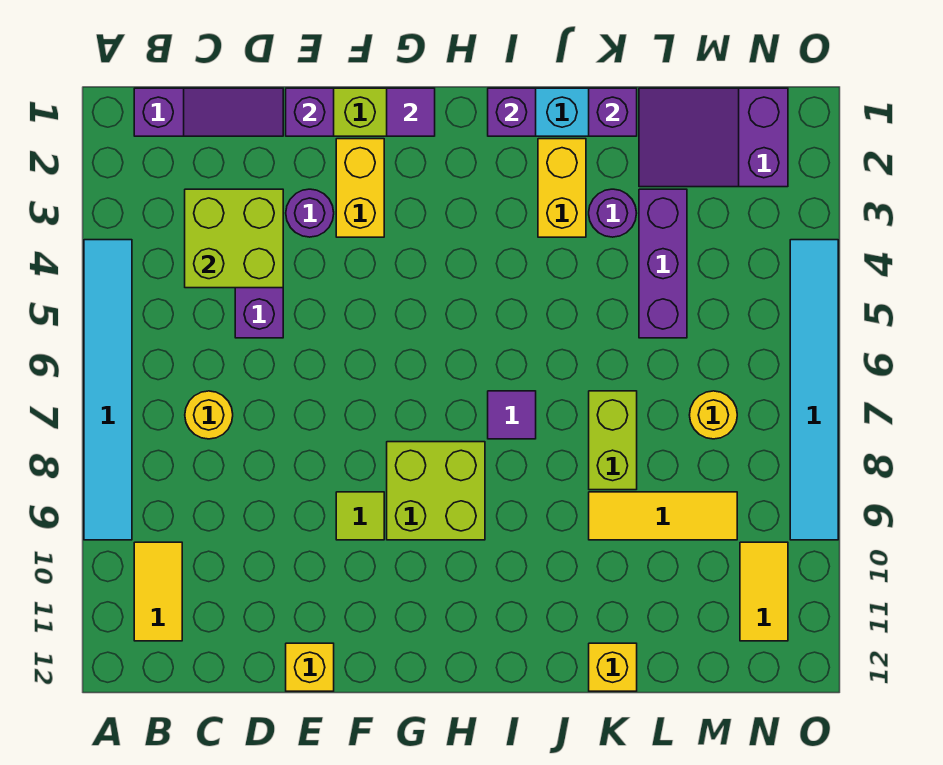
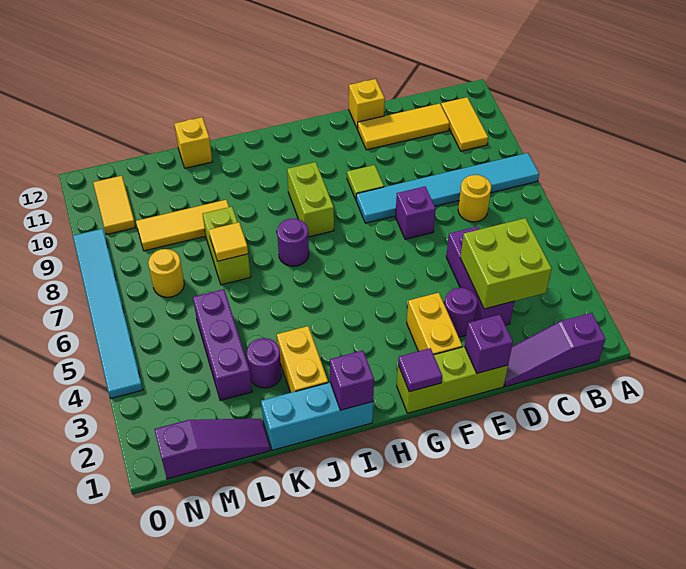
cyan 1x6 tile [84,240,132,540] -> cyan 1x6 tile turned to [356,153,539,223]
none -> yellow 1x3 tile [358,104,450,150]
lime 2x2 brick [387,442,485,540] -> lime 1x2 brick [287,162,334,237]
purple 1x1 tile [488,391,536,439] -> purple 1x1 round brick [277,219,309,266]
purple 1x1 brick [589,88,637,136] -> purple 1x1 brick moved to [395,186,436,239]
none -> yellow 1x1 tile [209,222,248,261]
purple 2x3 slope [639,88,788,187] -> purple 1x3 slope [154,419,270,479]

